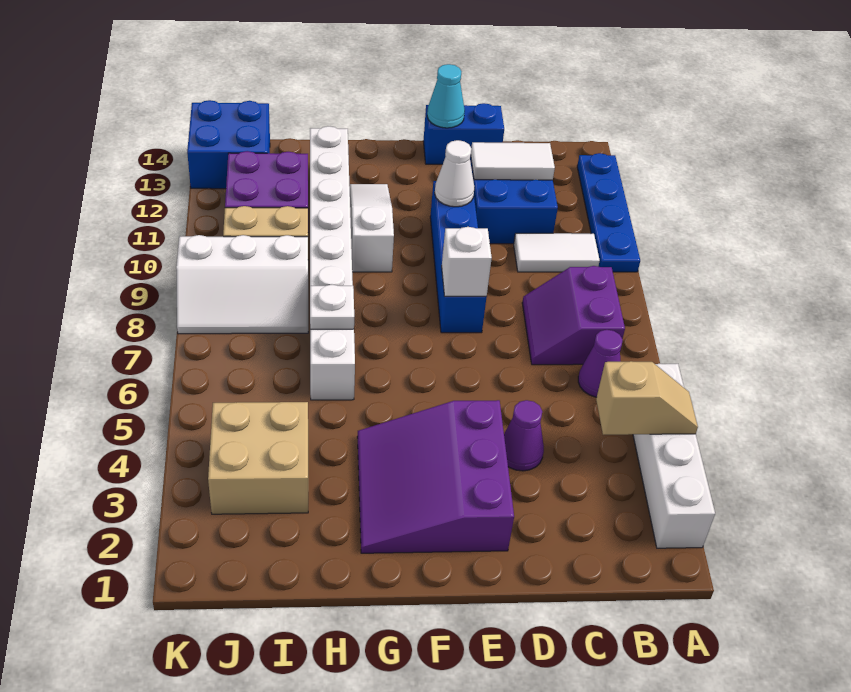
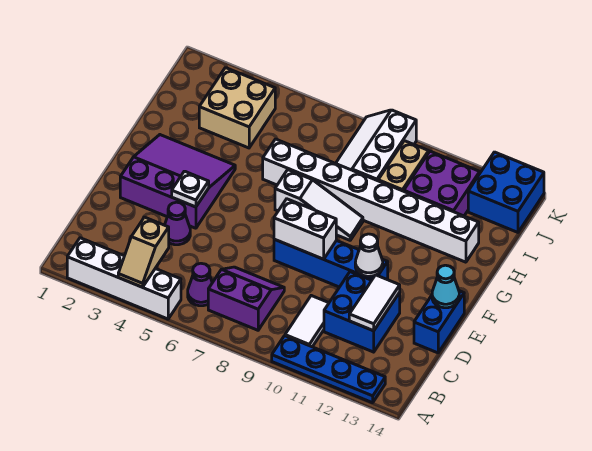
white 1x1 brick [442,227,492,296] -> white 1x2 brick [274,199,336,259]
white 1x3 slope [350,184,394,272] -> white 1x3 slope moved to [275,170,363,240]
white 1x1 plate [310,284,354,329] -> white 1x1 plate moved to [172,171,209,207]

